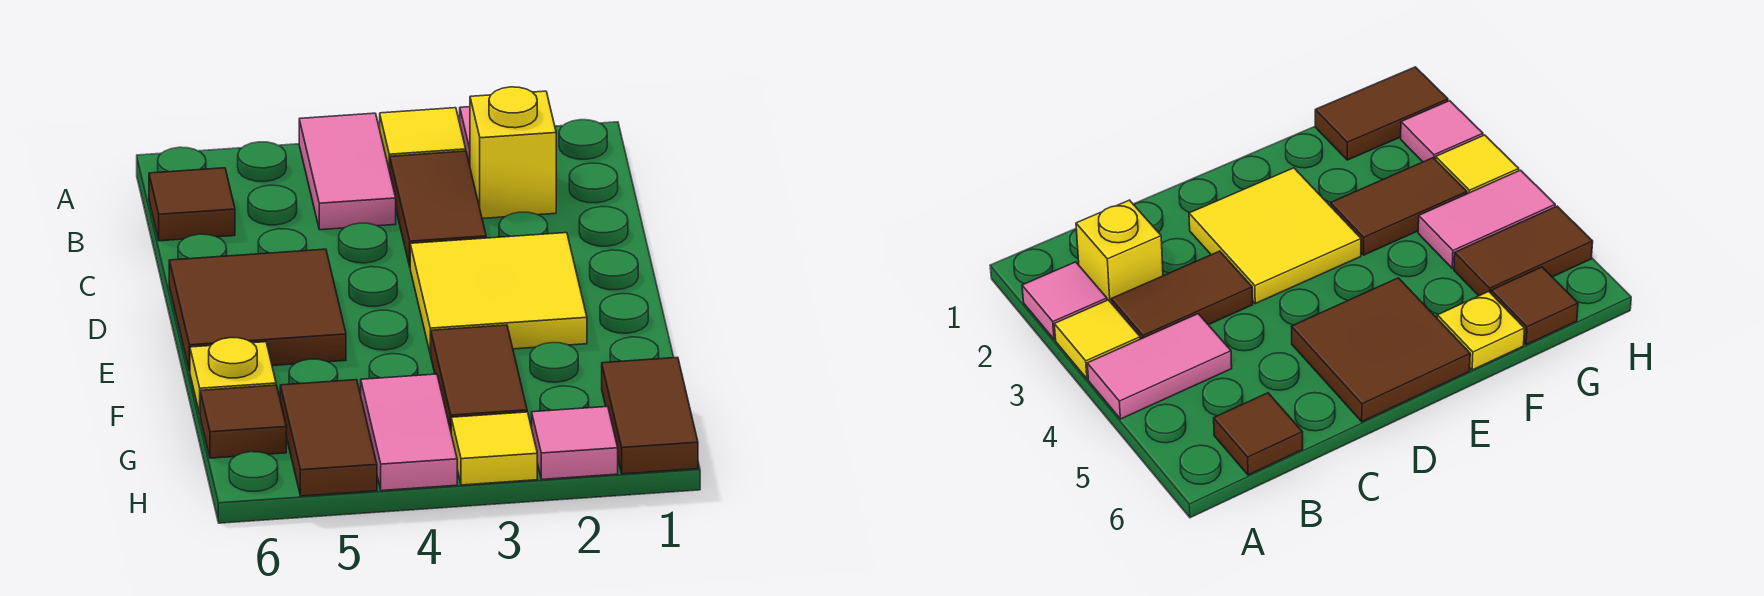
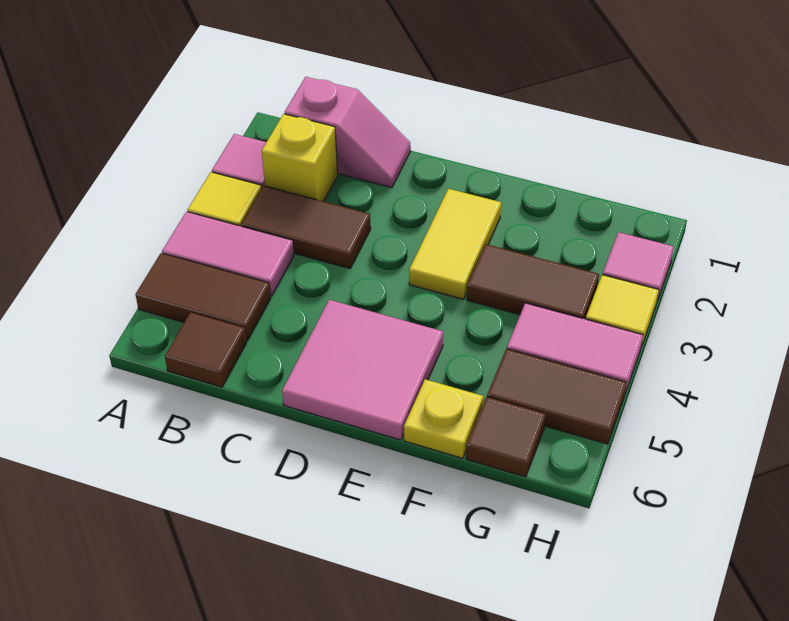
none -> pink 1x2 slope [285,77,411,188]
yellow 2x2 tile [410,233,587,354] -> yellow 1x2 tile [409,189,501,300]
brown 2x2 tile [169,249,346,371] -> pink 2x2 tile [282,300,443,440]
brown 1x2 tile [602,357,698,474] -> brown 1x2 tile moved to [135,253,271,341]

